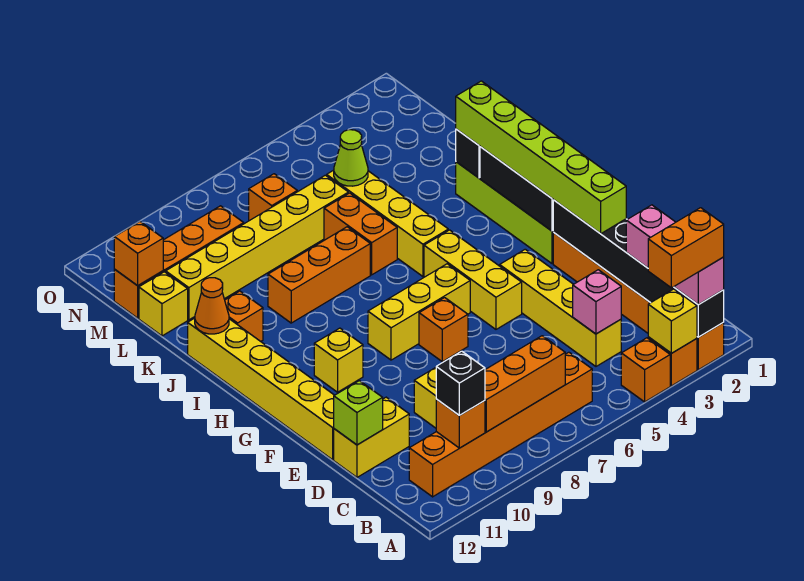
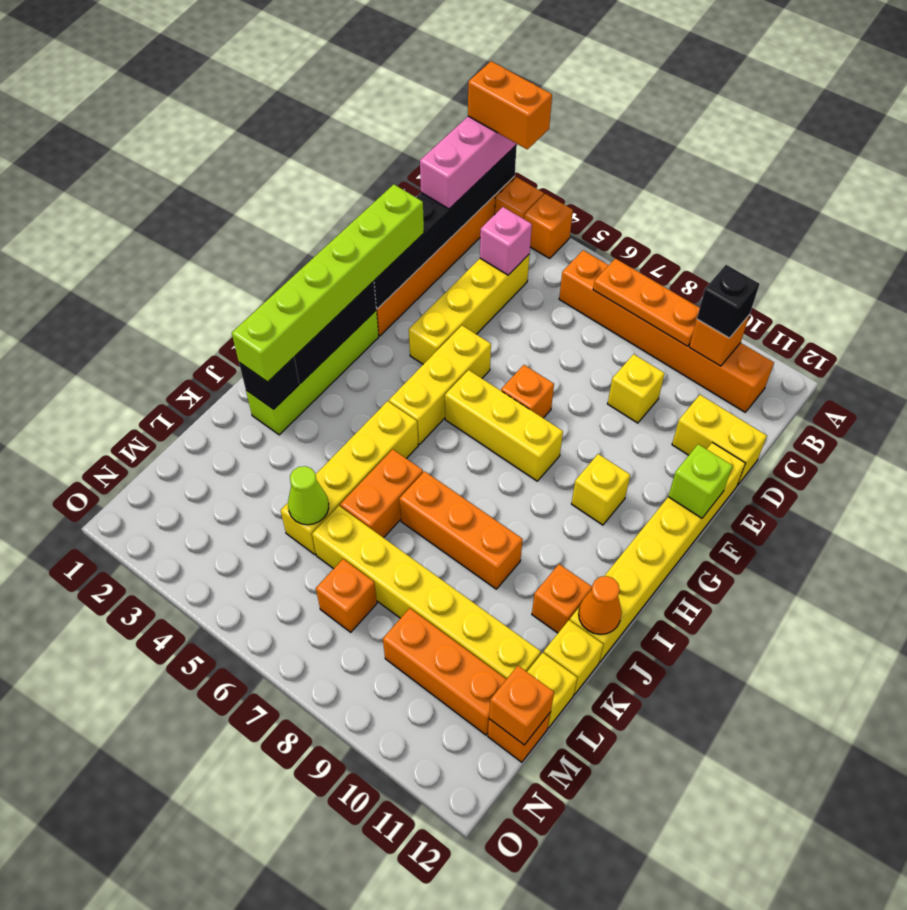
yellow 1x1 brick [648,289,697,353] -> yellow 1x1 brick moved to [544,620,603,695]
orange 1x3 brick [485,336,565,432] -> orange 1x3 plate [593,258,700,346]
lime 1x1 brick [334,381,383,445] -> lime 1x1 brick moved to [668,444,733,518]

